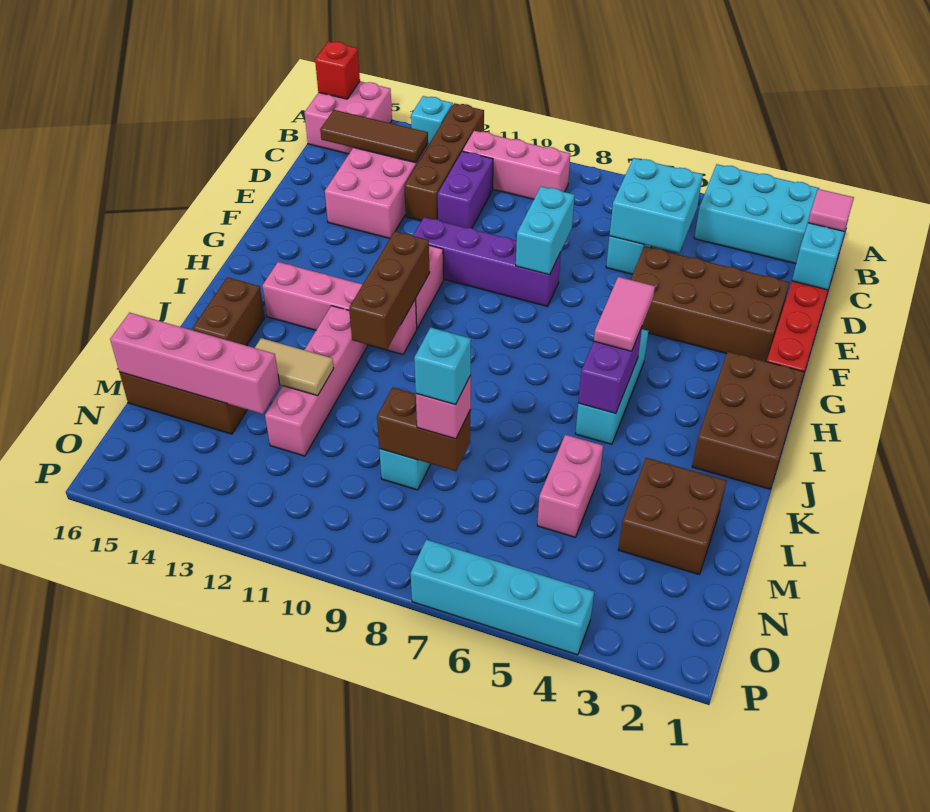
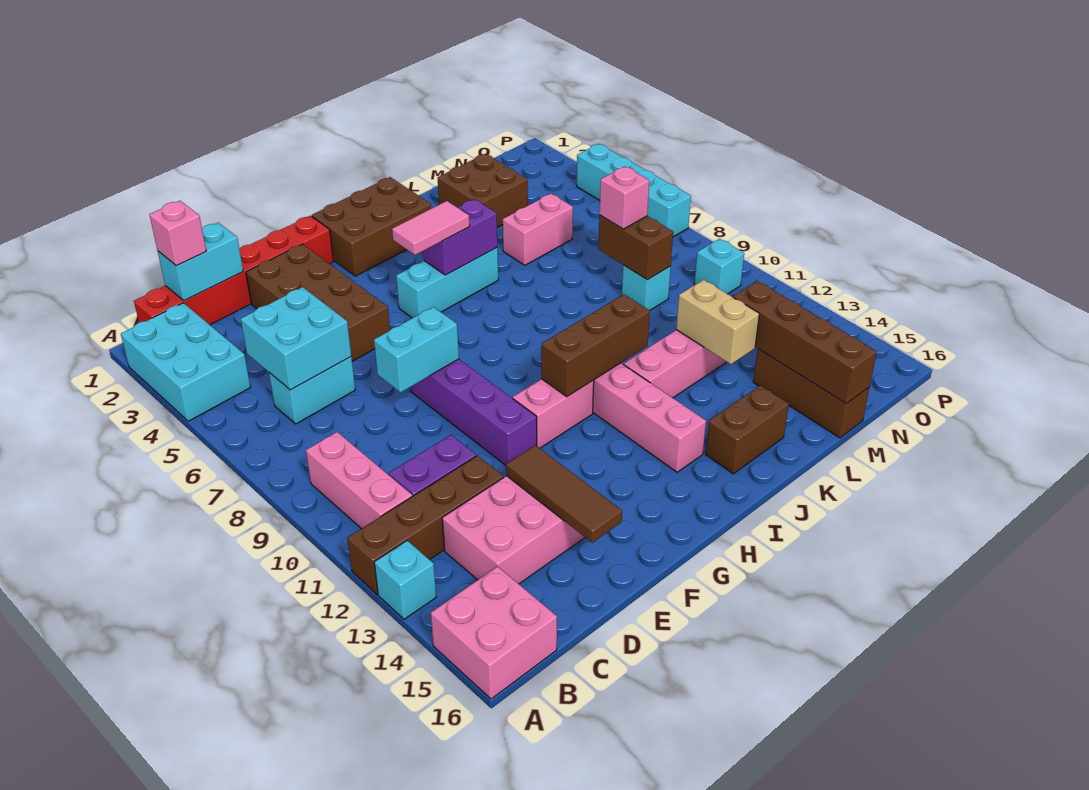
red 1x1 brick [315,41,360,99] -> none
pink 1x1 tile [808,189,854,231] -> pink 1x1 brick [150,201,206,266]
brown 1x3 tile [320,110,428,163] -> brown 1x3 tile moved to [506,445,622,543]
tan 1x2 tile [255,338,334,396] -> tan 1x2 brick [676,280,759,364]
cyan 1x1 brick [414,328,471,404] -> cyan 1x1 brick moved to [694,239,744,294]
pink 1x4 brick [110,313,280,414] -> brown 1x4 brick [733,281,877,403]

